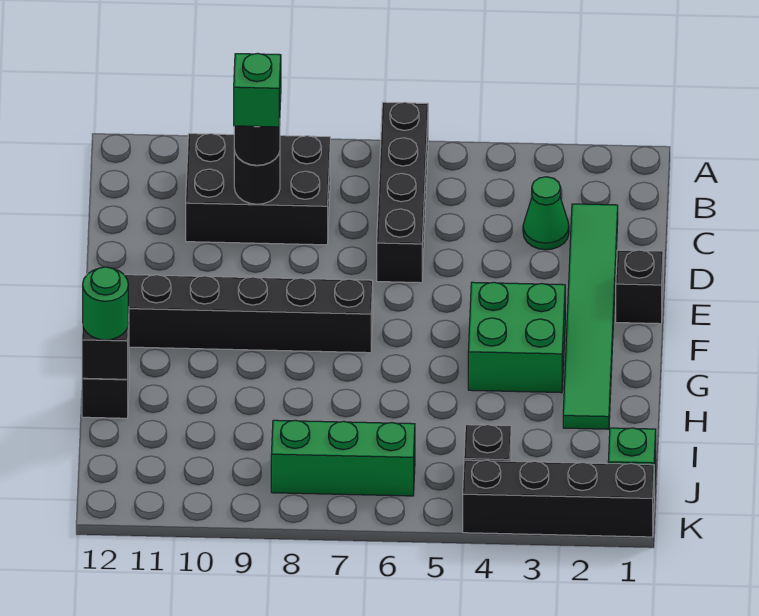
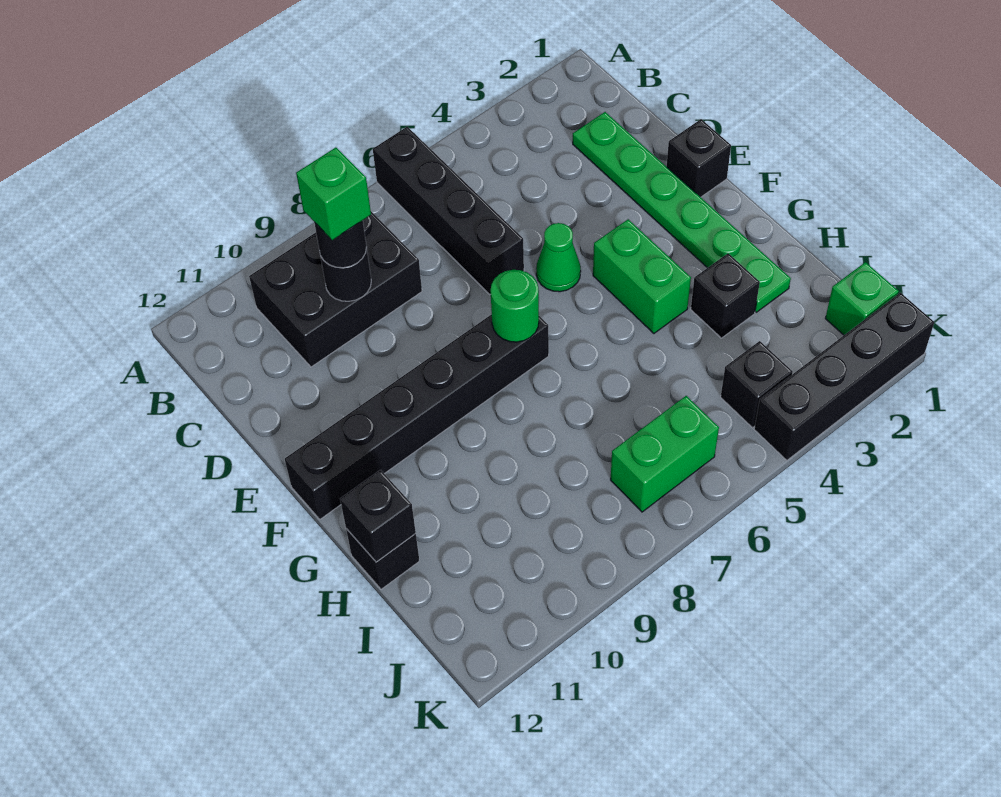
green 1x6 tile [563,204,618,429] -> green 1x6 plate [573,112,791,312]
green 1x1 cone [523,177,569,250] -> green 1x1 cone moved to [536,223,581,292]
green 2x2 brick [468,282,565,393] -> green 1x2 brick [593,219,691,333]
none -> black 1x1 brick [691,253,760,338]
green 1x1 round brick [83,267,128,340] -> green 1x1 round brick moved to [491,270,539,342]
green 1x3 brick [271,420,415,496] -> green 1x2 brick [611,396,719,512]

